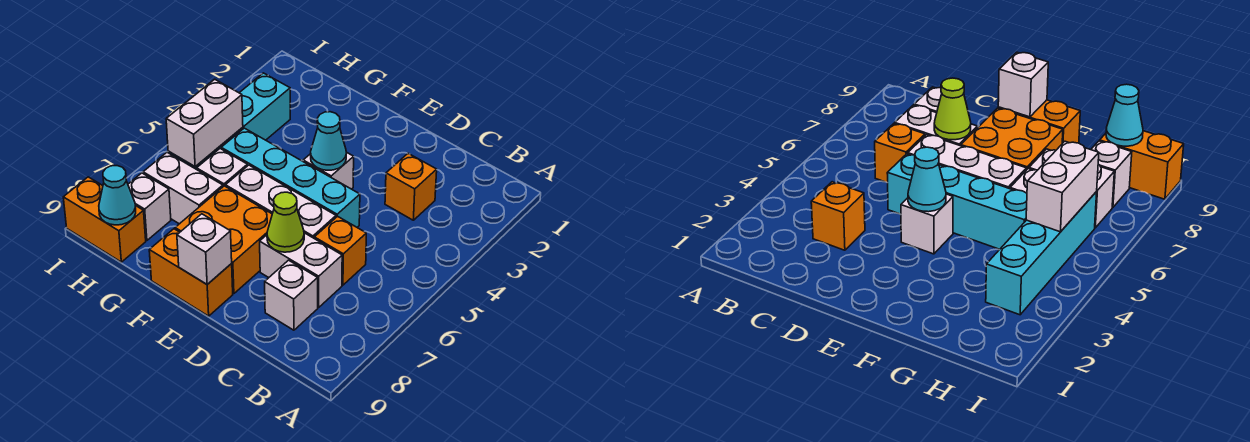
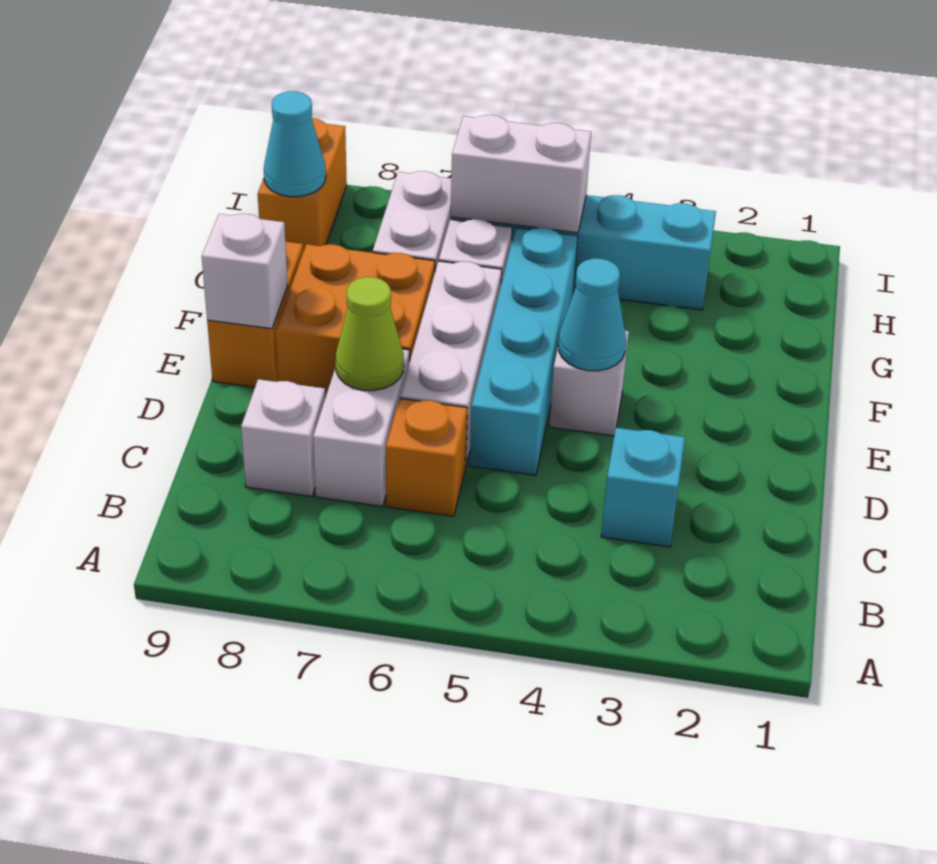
orange 1x1 brick [385,153,437,220] -> cyan 1x1 brick [601,428,685,547]
white 1x1 brick [128,173,171,240] -> none

